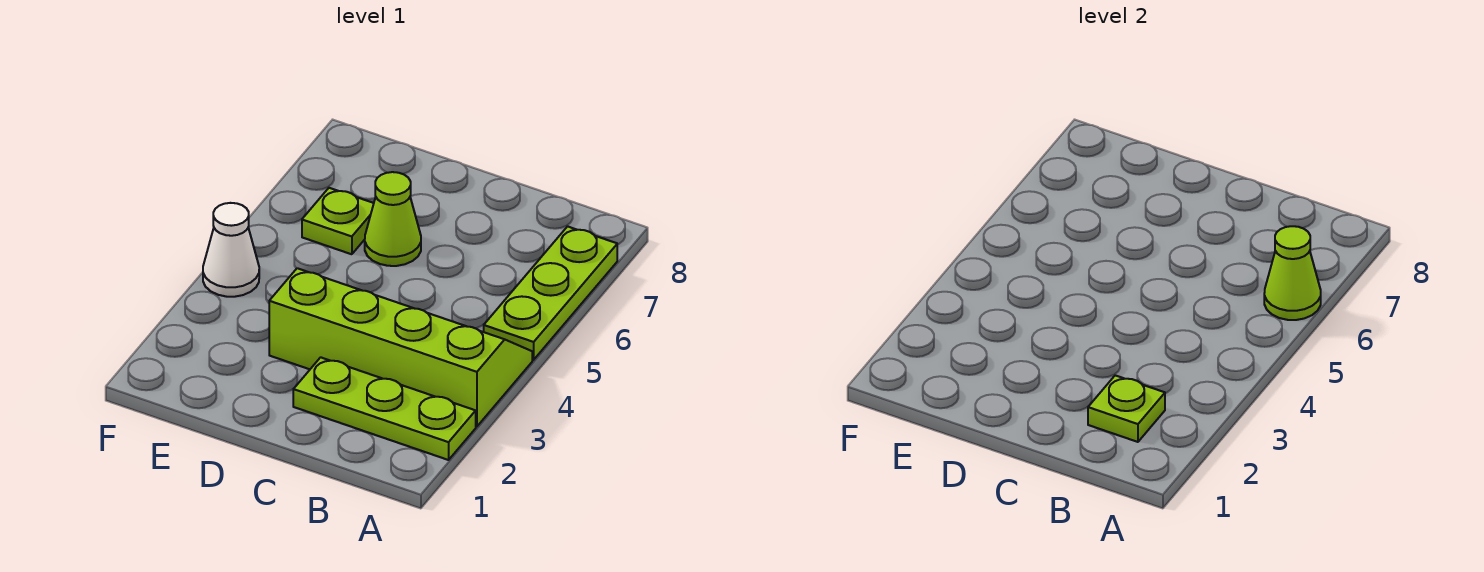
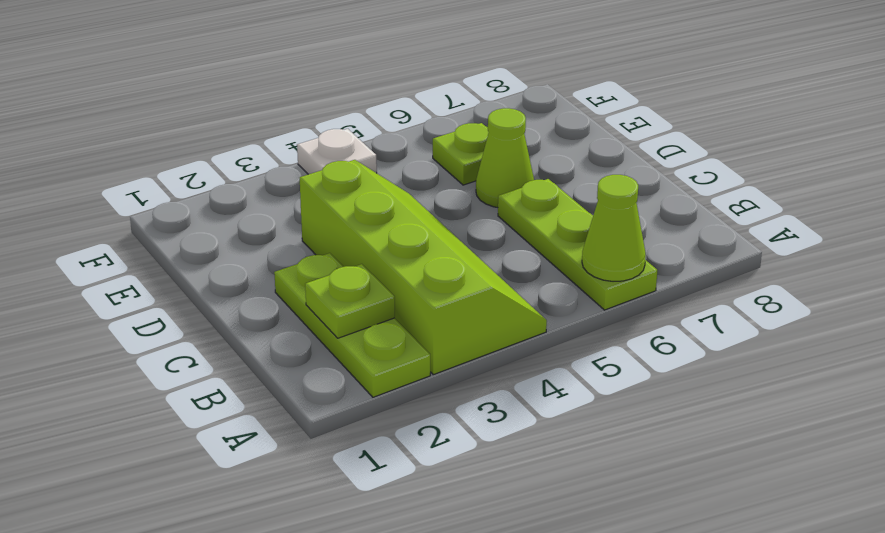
lime 1x3 plate [484,226,617,360] -> lime 1x3 plate turned to [498,179,657,310]
white 1x1 cone [203,203,259,297] -> white 1x1 plate [297,129,377,174]

